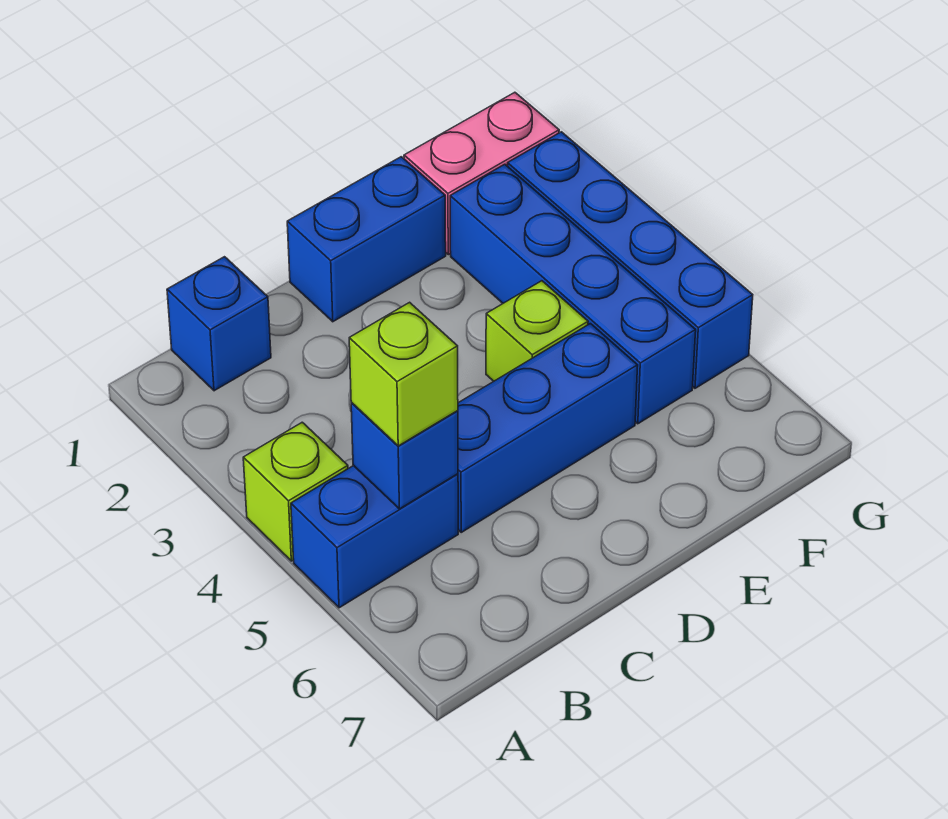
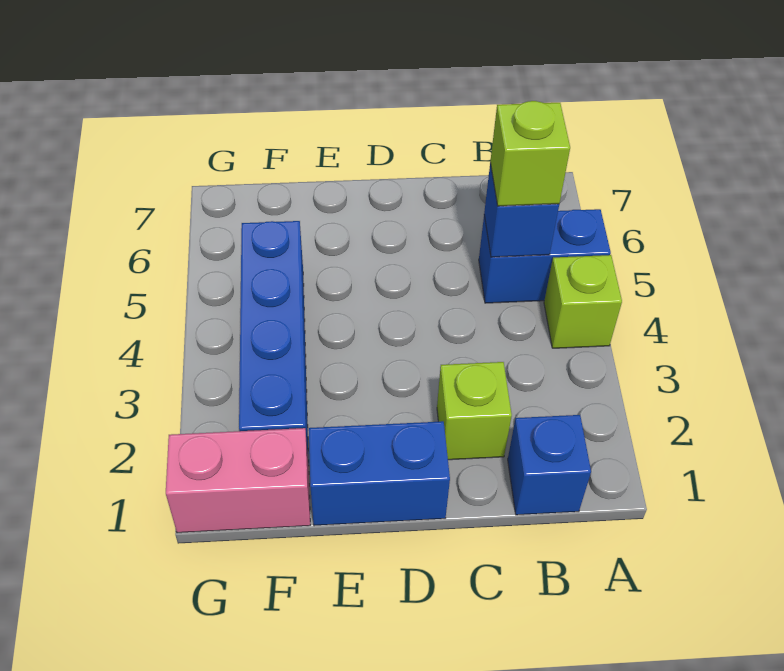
blue 1x3 brick [458,324,638,532] -> none
lime 1x1 brick [486,281,588,381] -> lime 1x1 brick moved to [437,362,512,460]
blue 1x4 brick [508,132,753,388] -> none

